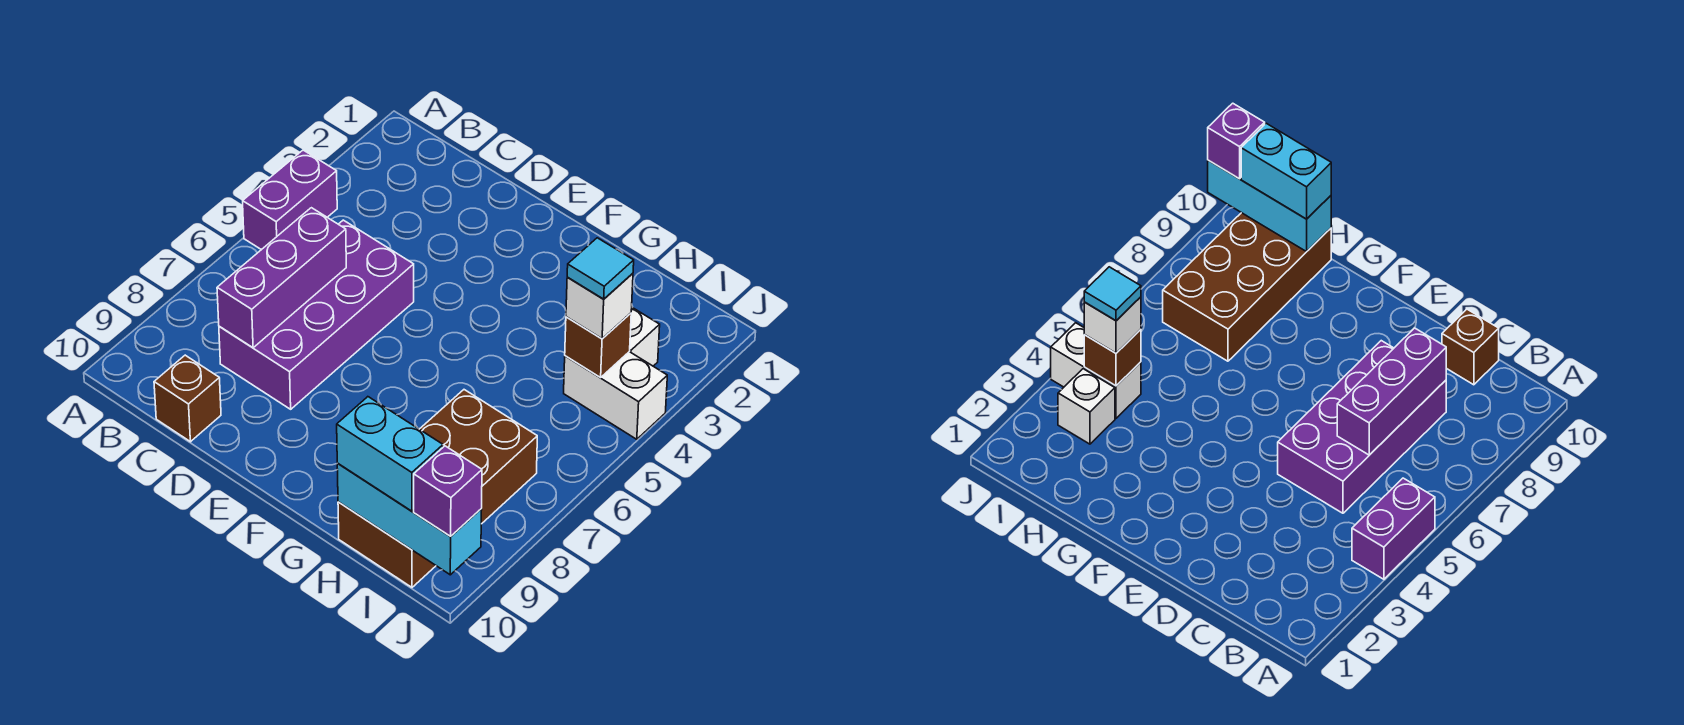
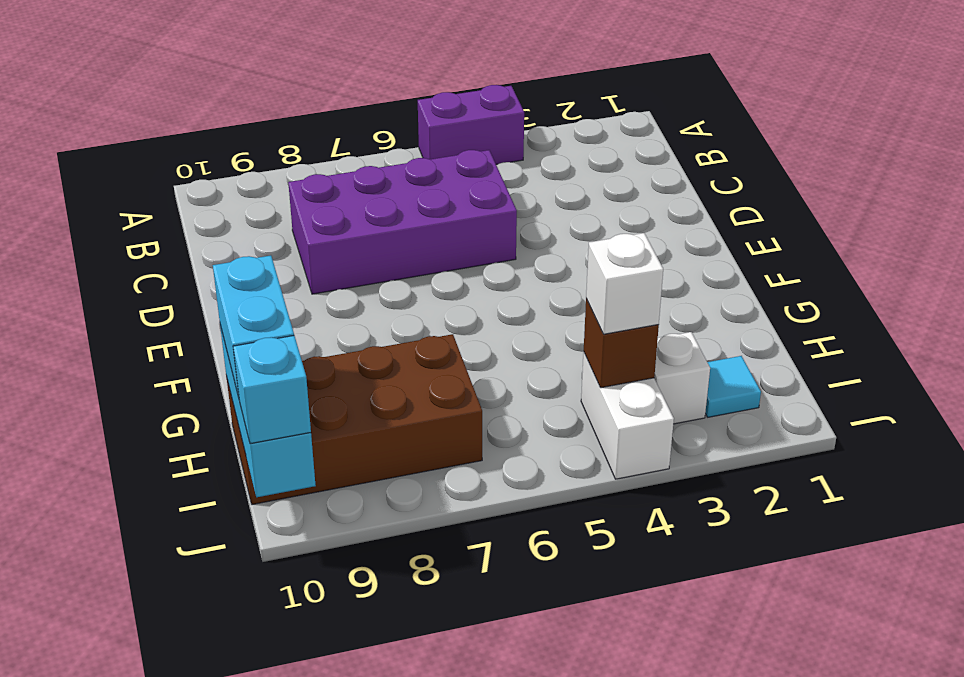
purple 1x3 brick [217,208,346,348] -> none
brown 1x1 brick [154,355,221,442] -> none
cyan 1x1 tile [567,238,634,299] -> cyan 1x1 tile moved to [705,356,761,417]
purple 1x1 brick [414,446,482,536] -> cyan 1x1 brick [233,336,311,444]

